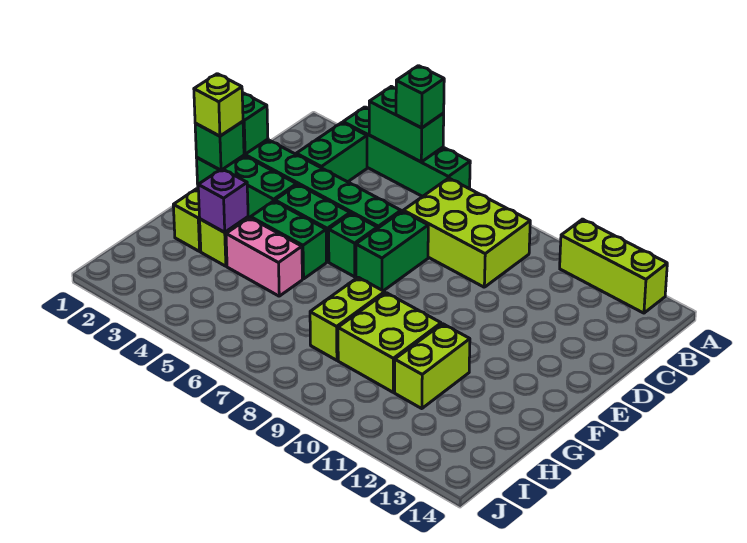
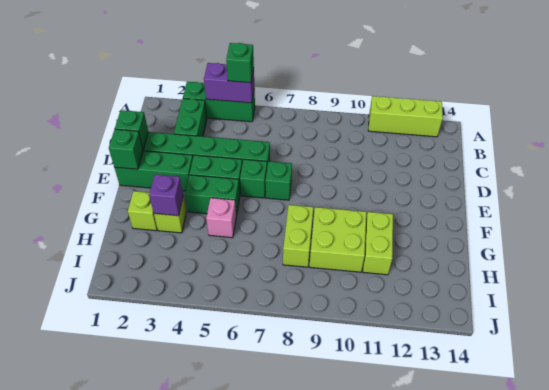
green 1x4 brick [343,107,470,197] -> green 1x3 brick [183,82,255,122]
green 1x2 brick [369,86,444,162] -> purple 1x2 brick [204,63,254,103]
lime 2x3 brick [403,178,530,287] -> none
green 1x2 brick [356,211,428,291] -> green 1x1 brick [265,161,292,200]
lime 1x1 brick [194,74,243,136] -> none
pink 1x2 brick [226,218,302,296] -> pink 1x1 brick [206,198,236,238]

